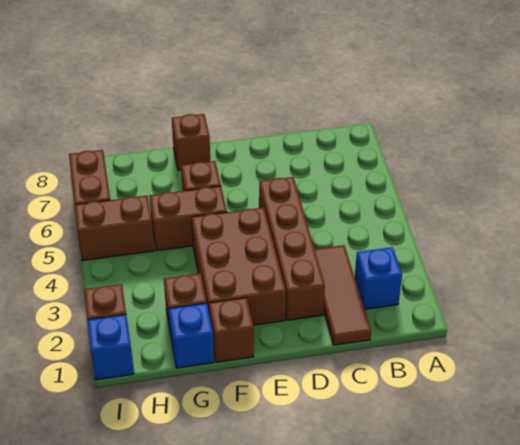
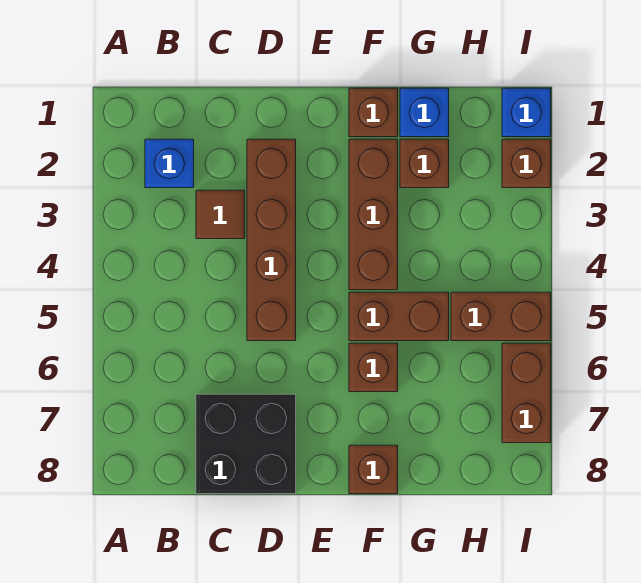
brown 1x3 tile [315,245,371,345] -> brown 1x1 tile [196,190,245,239]
none -> black 2x2 brick [196,394,296,494]
brown 2x3 brick [192,208,286,325] -> brown 1x3 brick [349,139,398,290]

